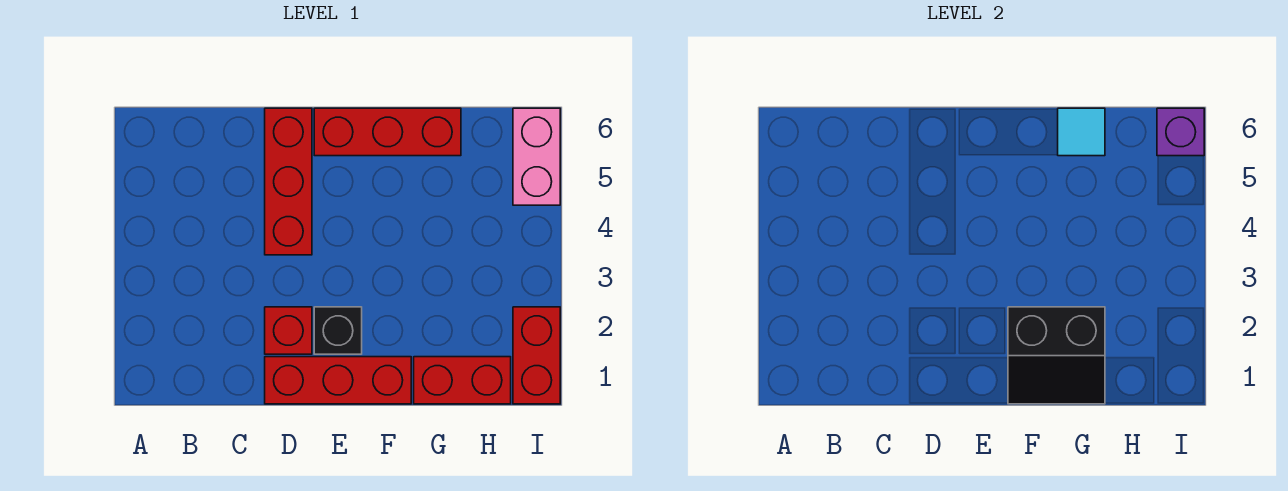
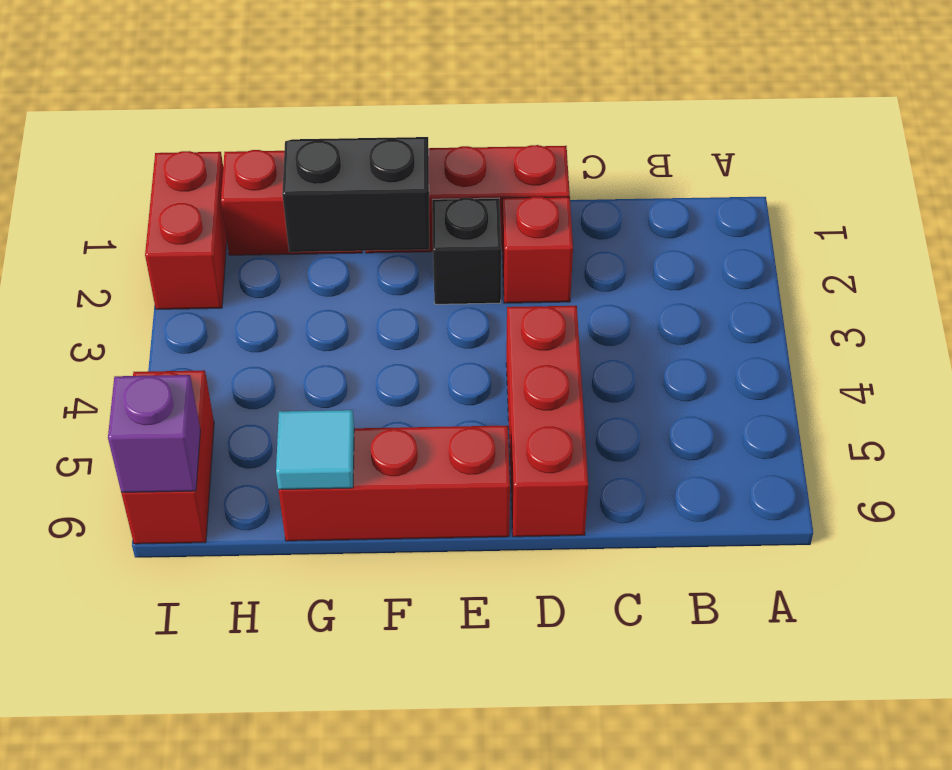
pink 1x2 brick [513,108,560,205] -> red 1x2 brick [121,370,214,544]

